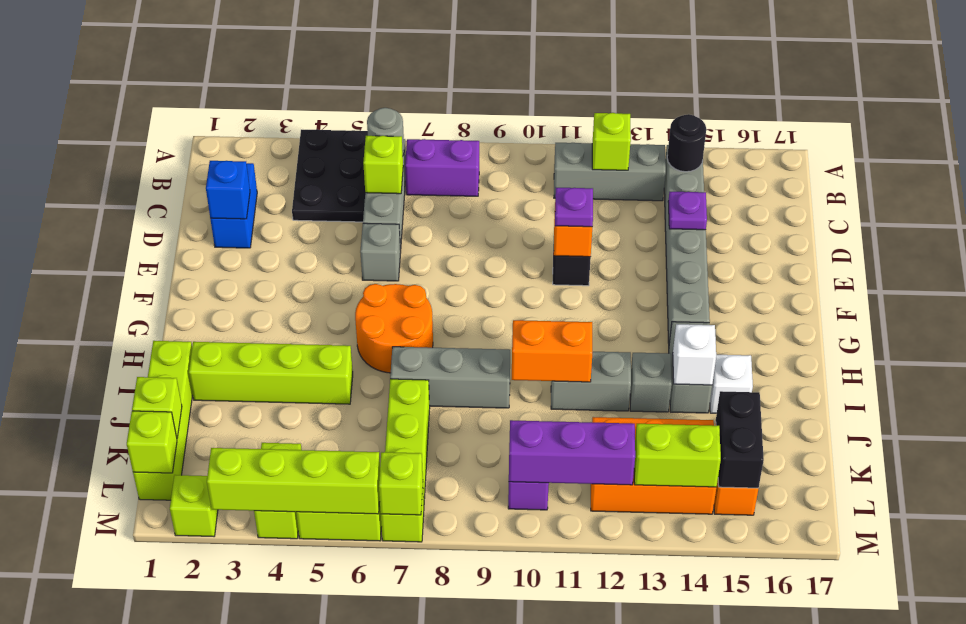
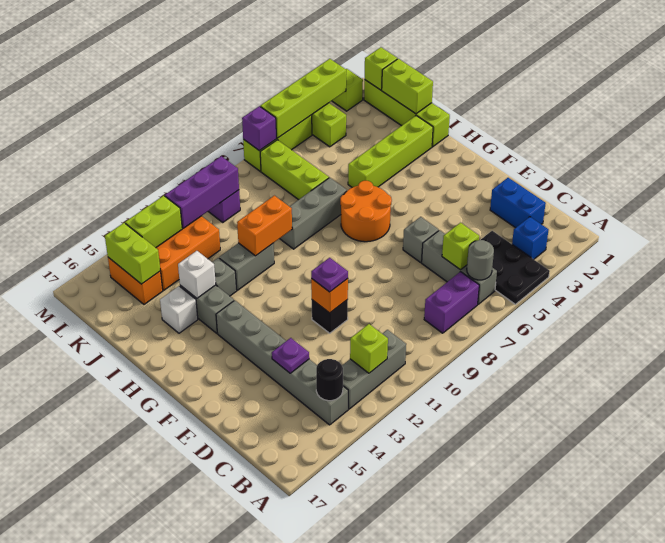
blue 1x1 brick [206,161,250,219] -> blue 1x1 brick moved to [512,217,548,259]
lime 1x1 brick [132,377,182,438] -> lime 1x2 brick [382,59,433,114]
black 1x2 brick [716,391,764,488] -> lime 1x2 brick [105,223,160,284]
lime 1x1 brick [379,452,423,515] -> purple 1x1 brick [242,106,276,151]

